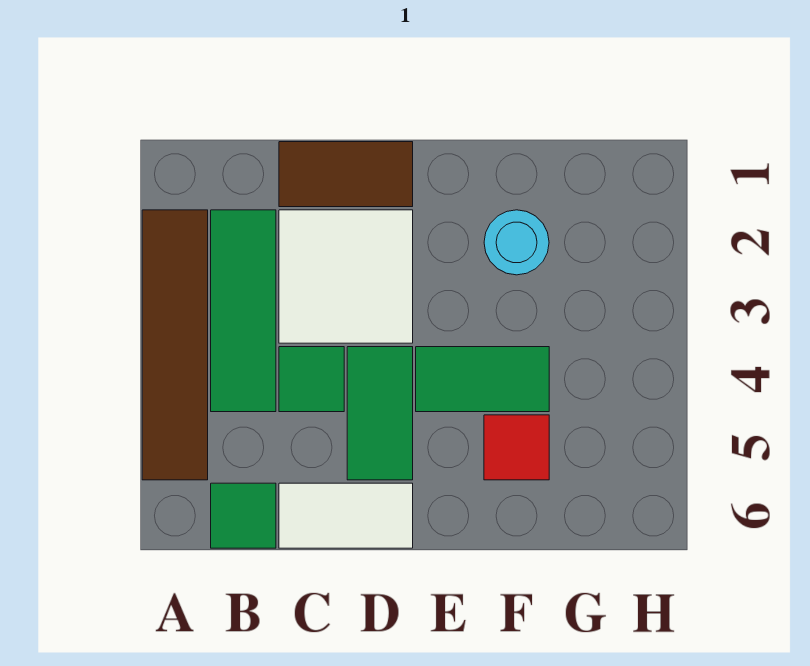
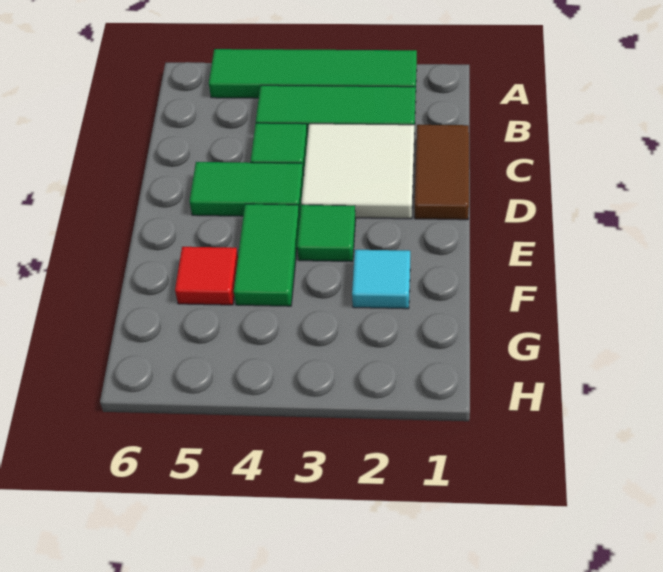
brown 1x4 tile [142,210,208,480] -> green 1x4 tile [209,49,417,98]
green 1x1 tile [211,483,276,548] -> green 1x1 tile moved to [297,205,356,262]
white 1x2 tile [279,483,413,548] -> none
cyan 1x1 round brick [484,210,549,275] -> cyan 1x1 tile [352,250,410,309]

